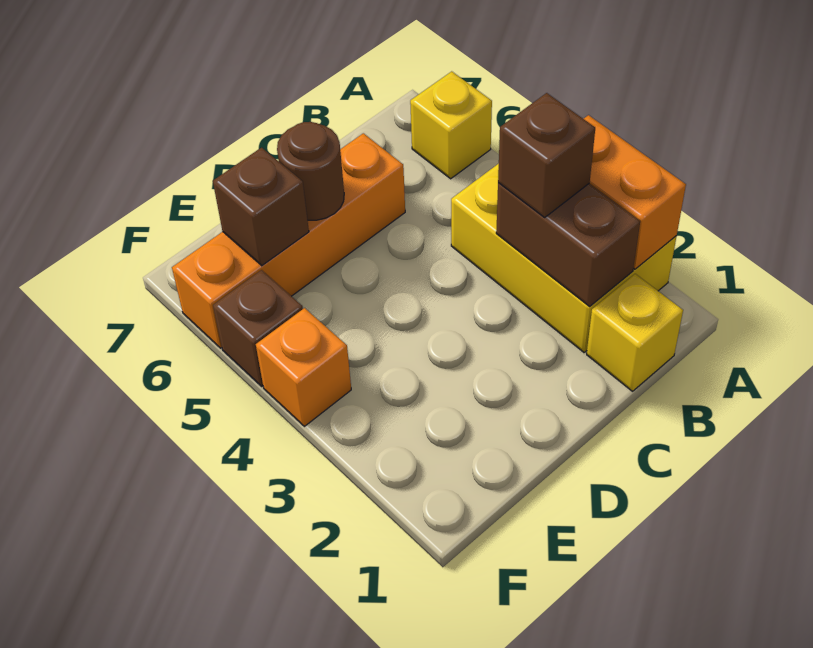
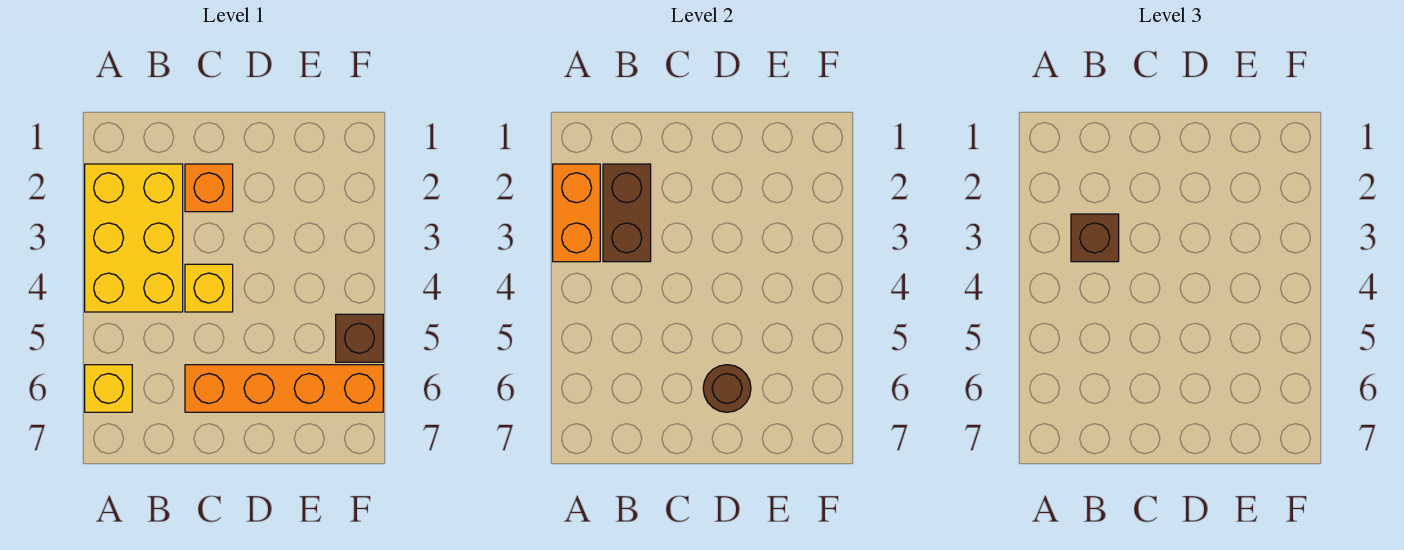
yellow 1x1 brick [587,274,683,391] -> yellow 1x1 brick moved to [185,264,233,312]
brown 1x1 brick [213,148,309,266] -> none
orange 1x1 brick [256,308,351,426] -> orange 1x1 brick moved to [185,164,233,212]

